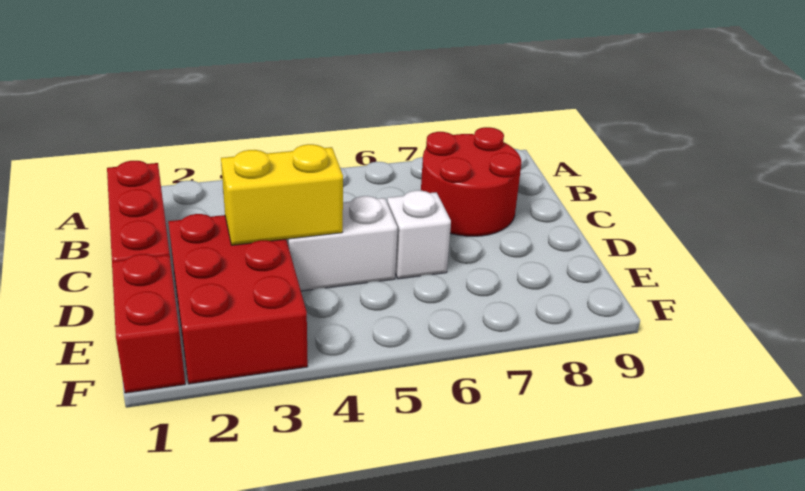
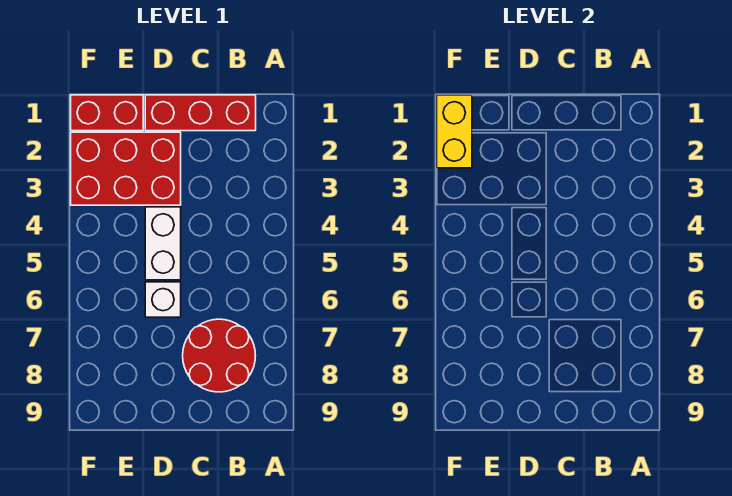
yellow 1x2 brick [221,144,343,245] -> yellow 1x2 brick moved to [437,95,472,168]

